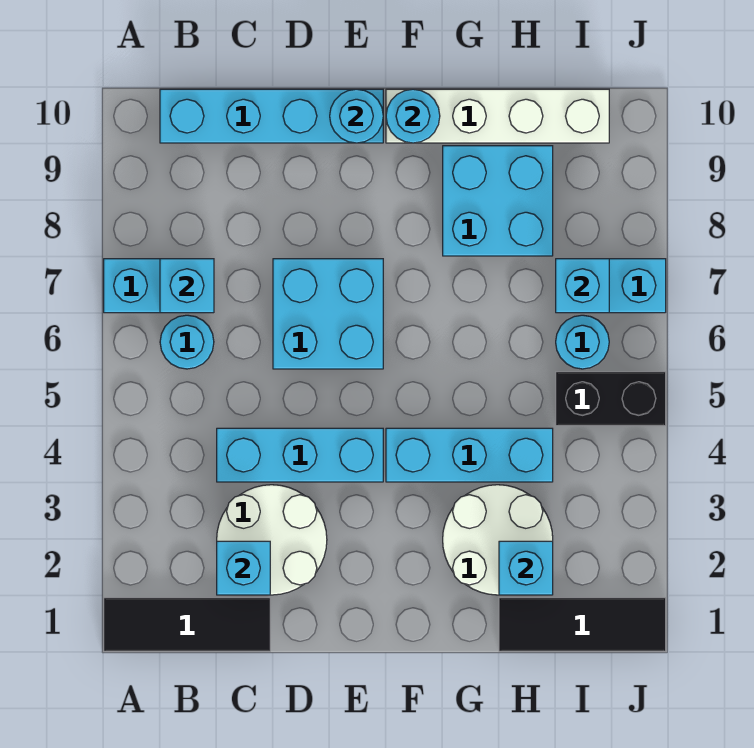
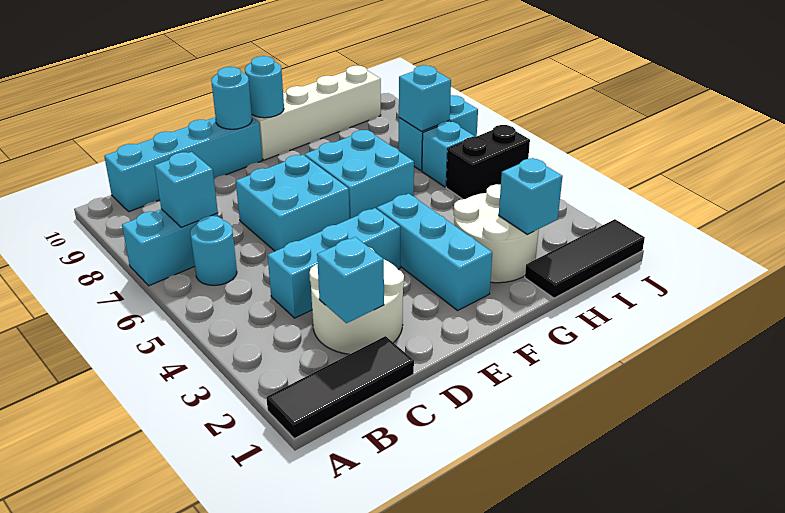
cyan 1x3 brick [386,428,553,482] -> cyan 1x3 brick turned to [377,194,492,310]
cyan 2x2 brick [443,146,553,256] -> cyan 2x2 brick moved to [305,130,414,219]
cyan 1x1 round brick [556,315,609,369] -> cyan 1x1 brick [422,121,475,187]

